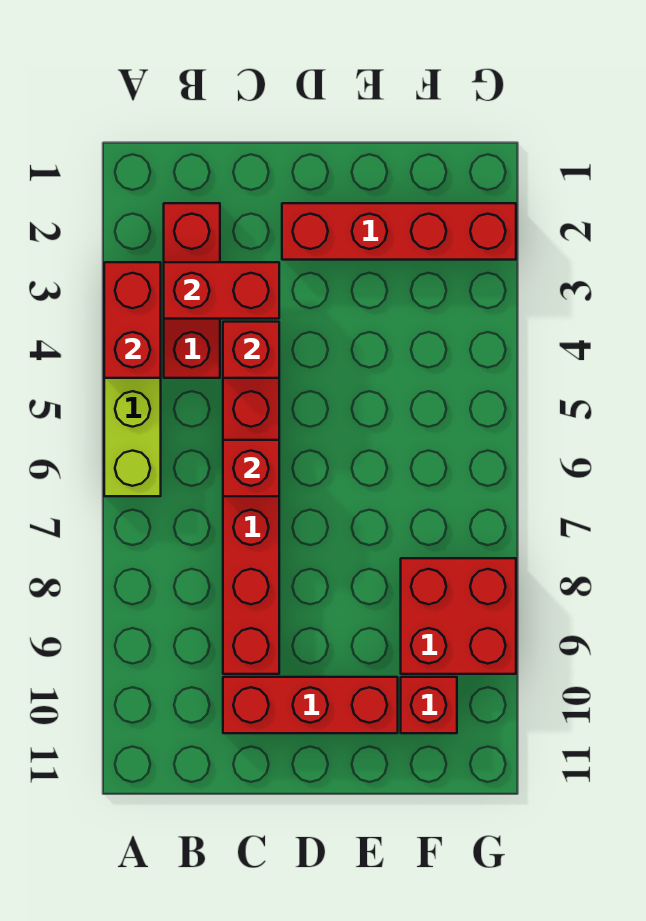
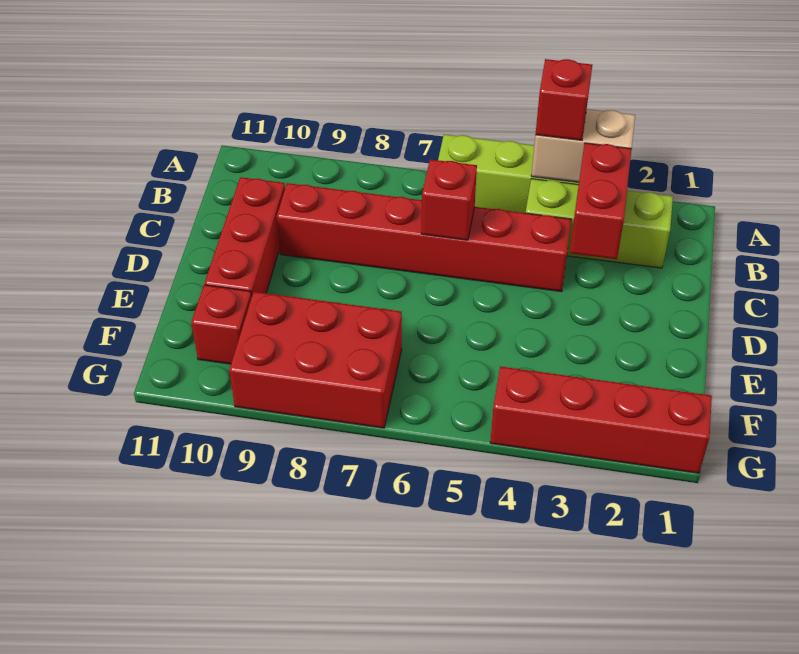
red 1x2 brick [104,262,161,378] -> tan 1x2 brick [531,109,635,182]
red 1x3 brick [164,203,220,378] -> lime 1x3 brick [526,179,673,268]
red 1x1 brick [223,322,279,378] -> red 1x1 brick moved to [535,59,592,140]
red 1x4 brick [282,203,516,260] -> red 1x4 brick turned to [490,366,712,473]
red 2x2 brick [401,558,516,674] -> red 2x3 brick [229,292,402,428]

